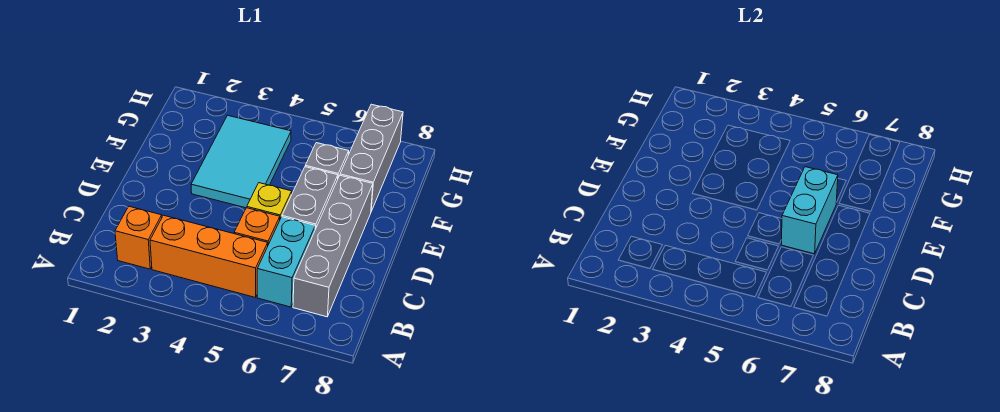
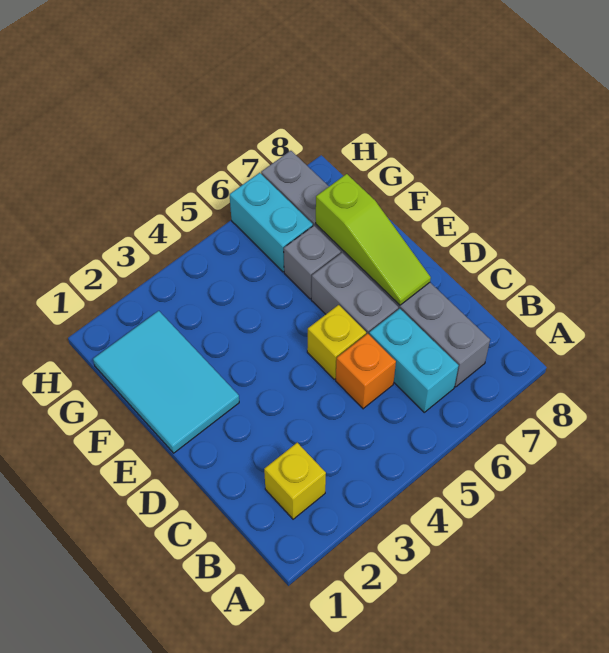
orange 1x1 brick [115,206,162,269] -> yellow 1x1 brick [264,443,326,519]
orange 1x3 brick [150,215,268,297] -> none
cyan 1x2 brick [781,167,838,254] -> cyan 1x2 brick moved to [230,173,313,272]
none -> lime 1x3 slope [316,174,431,305]
cyan 2x3 tile [191,115,291,208] -> cyan 2x3 tile moved to [93,311,239,453]

